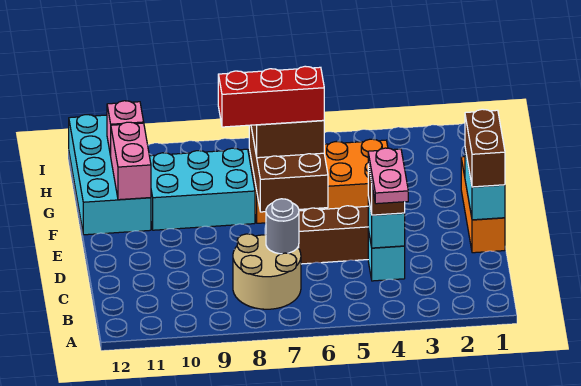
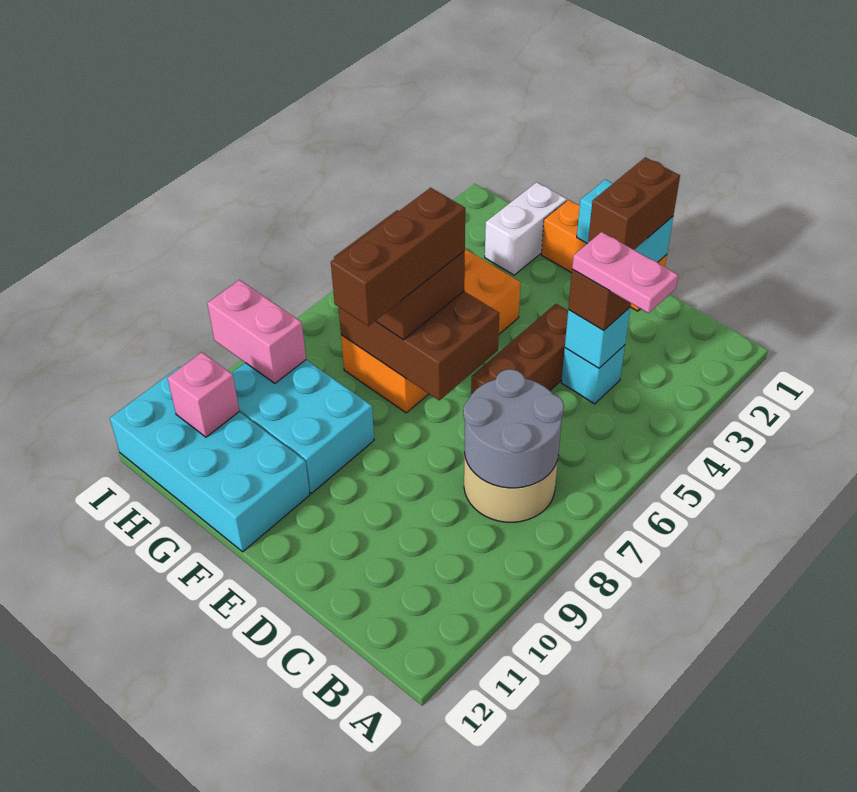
grey 1x1 round brick [266,199,299,254] -> grey 2x2 round brick [463,369,564,488]
brown 1x2 brick [465,109,505,187] -> brown 1x2 brick turned to [588,157,680,250]
red 1x3 brick [218,66,324,127] -> brown 1x3 brick [331,188,465,326]
cyan 2x3 brick [150,148,255,230] -> cyan 2x3 brick turned to [231,360,374,493]
pink 1x2 brick [111,122,151,200] -> pink 1x2 brick moved to [207,280,306,383]
none -> white 1x2 brick [485,182,567,275]

